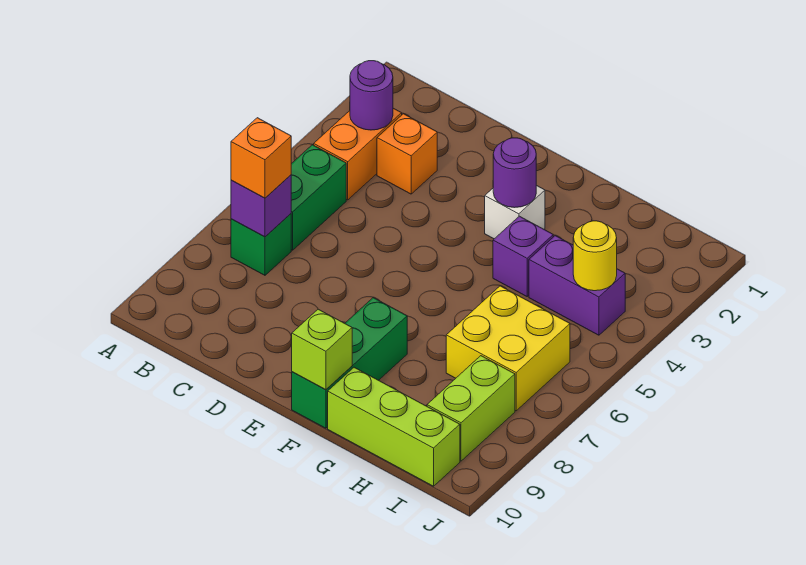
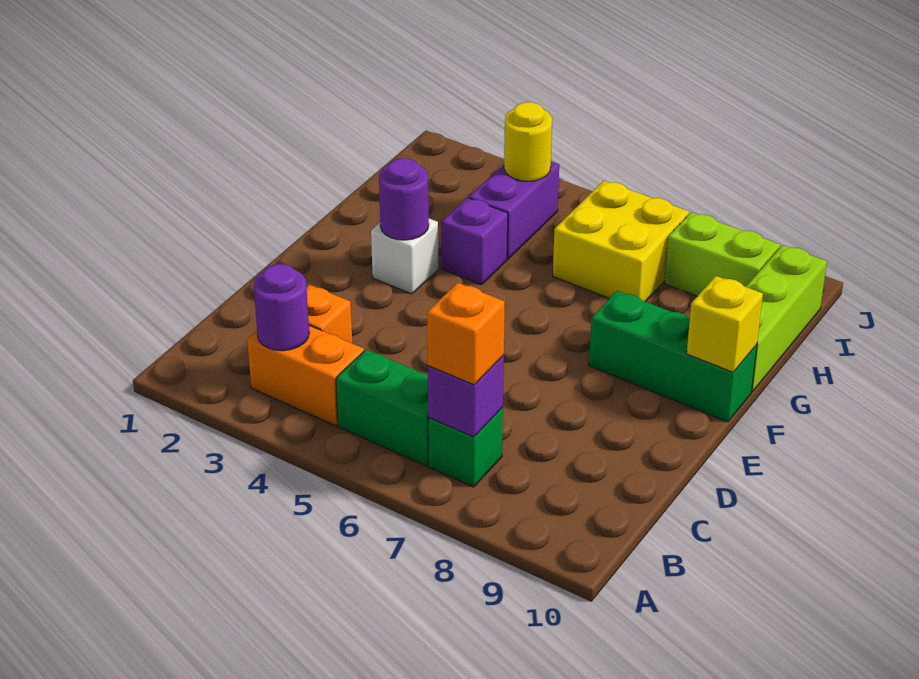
lime 1x1 brick [292,309,352,390] -> yellow 1x1 brick [687,276,763,372]

